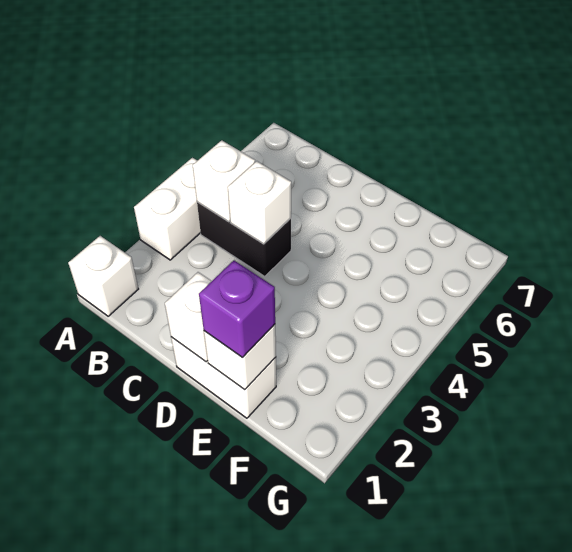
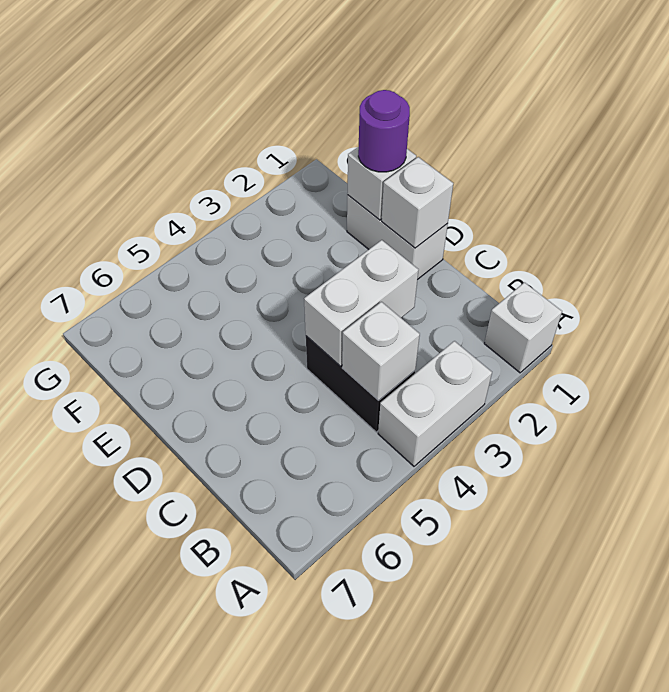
white 1x1 brick [228,161,291,244] -> white 1x2 brick [304,240,418,366]
purple 1x1 brick [199,261,275,358] -> purple 1x1 round brick [358,90,410,172]

